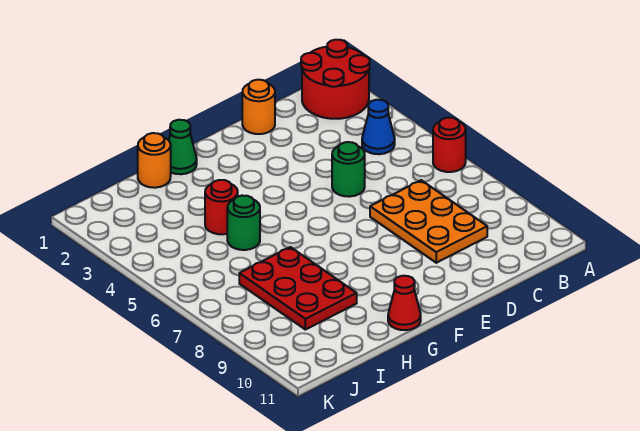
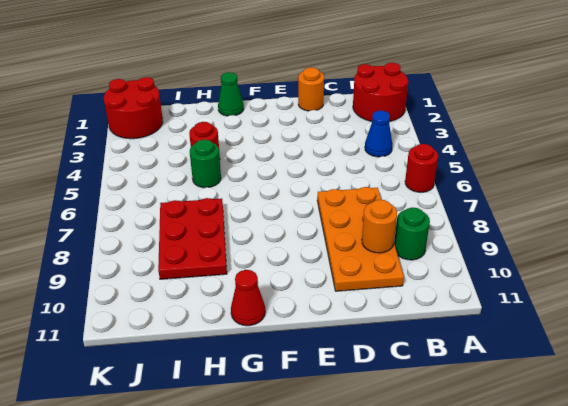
orange 2x3 plate [370,180,487,263] -> orange 2x4 plate [317,187,404,291]
green 1x1 round brick [332,142,365,197] -> green 1x1 round brick moved to [394,208,430,260]
orange 1x1 round brick [138,133,171,188] -> orange 1x1 round brick moved to [362,200,397,253]
none -> red 2x2 round brick [104,77,163,139]

